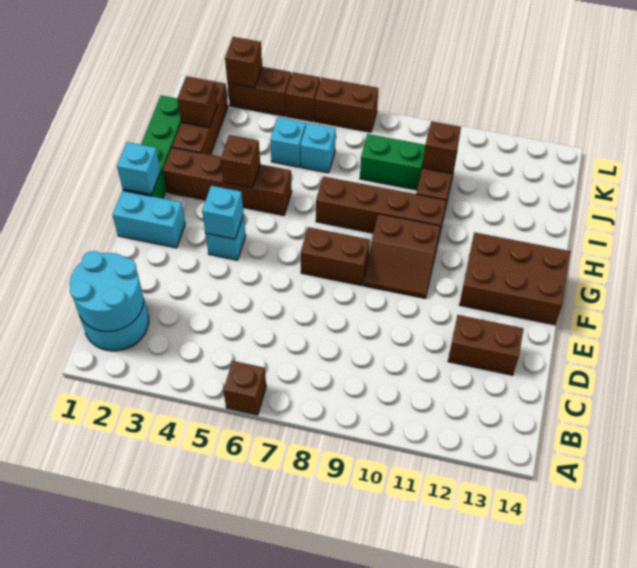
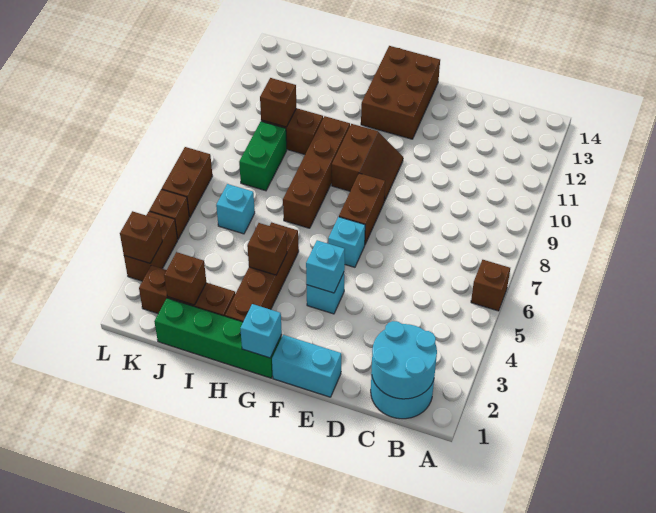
brown 1x2 brick [448,315,523,375] -> none
cyan 1x2 brick [112,190,185,248] -> cyan 1x2 brick turned to [272,335,341,397]
cyan 1x1 brick [270,117,306,167] -> cyan 1x1 brick moved to [328,217,365,267]

